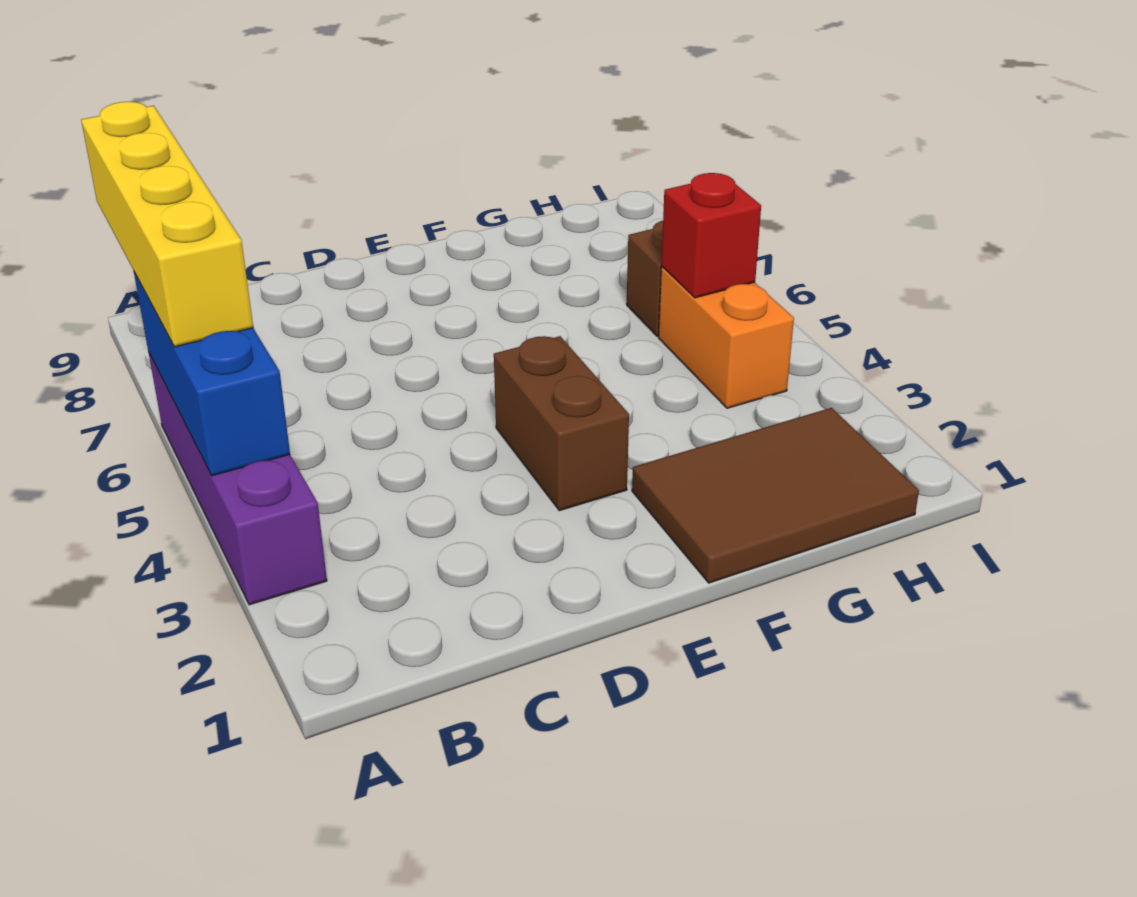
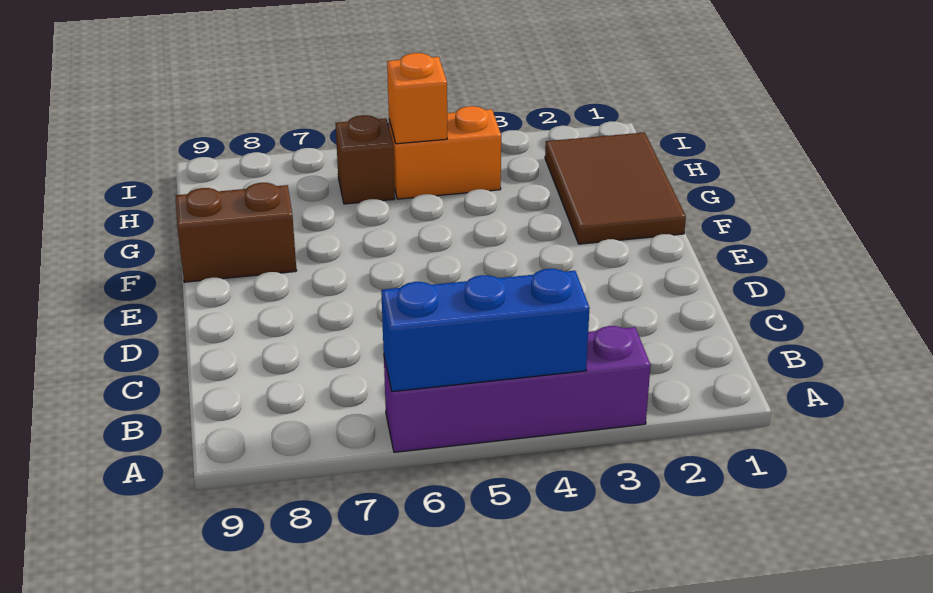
yellow 1x4 brick [81,102,253,347] -> none
brown 1x2 brick [494,336,629,511] -> brown 1x2 brick moved to [176,183,297,282]
red 1x1 brick [661,173,761,298] -> orange 1x1 brick [387,53,447,144]

